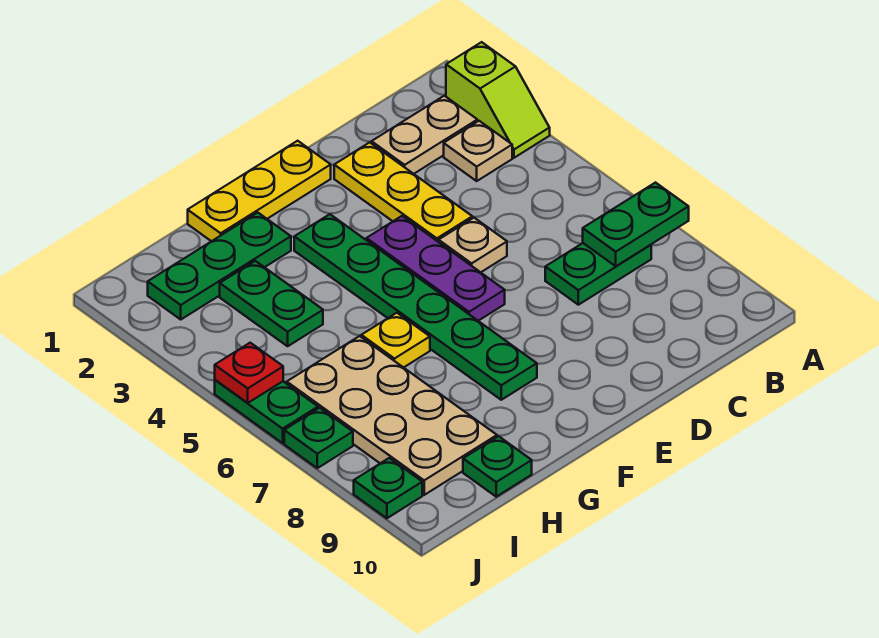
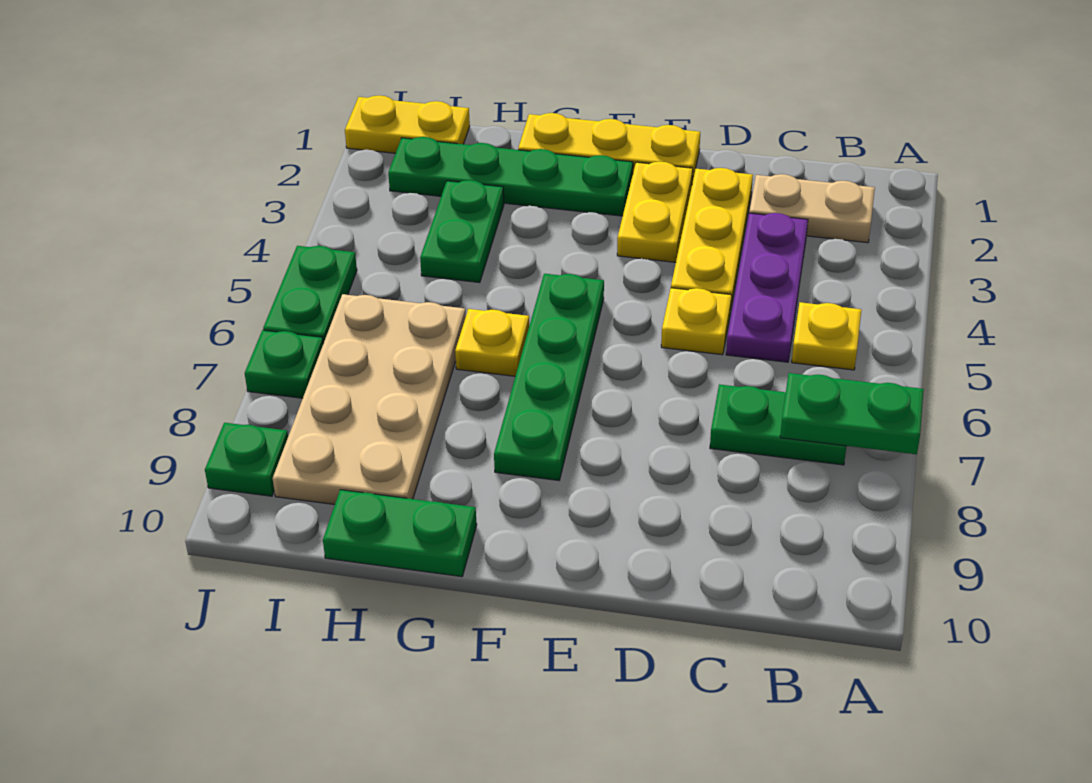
lime 1x2 slope [446,42,550,158] -> none
tan 1x1 plate [444,121,512,181] -> none
none -> yellow 1x1 plate [792,302,861,370]
tan 1x1 plate [439,218,507,272] -> yellow 1x1 plate [661,288,732,355]
none -> yellow 1x2 plate [617,162,693,262]
purple 1x3 plate [366,216,505,321] -> purple 1x3 plate moved to [726,213,808,362]
green 1x6 plate [294,214,537,400] -> green 1x4 plate [494,274,604,480]
green 1x3 plate [148,213,291,319] -> green 1x4 plate [388,137,633,216]
green 1x1 plate [463,436,532,497] -> green 1x2 plate [323,490,477,577]
none -> yellow 1x2 plate [345,95,470,153]
red 1x1 plate [215,343,283,403] -> none

